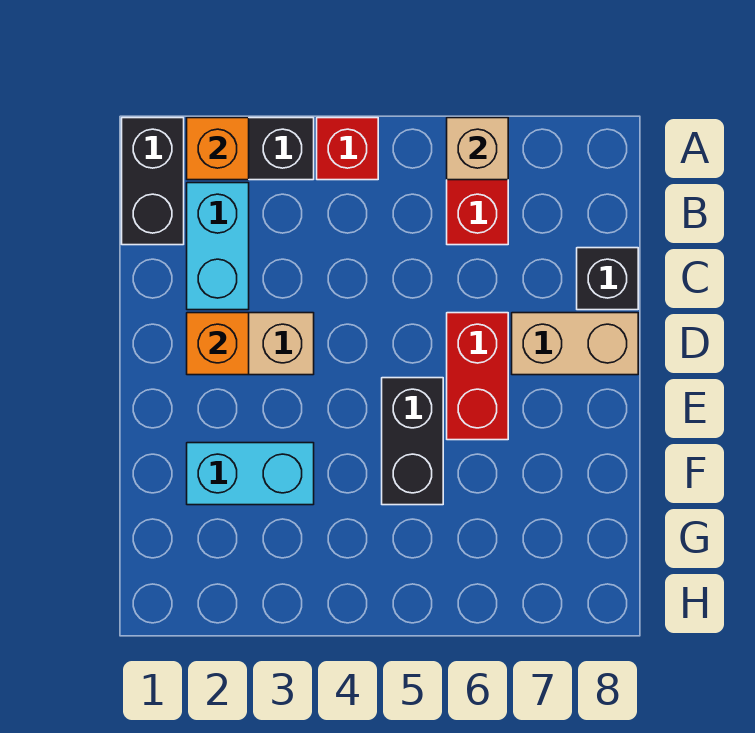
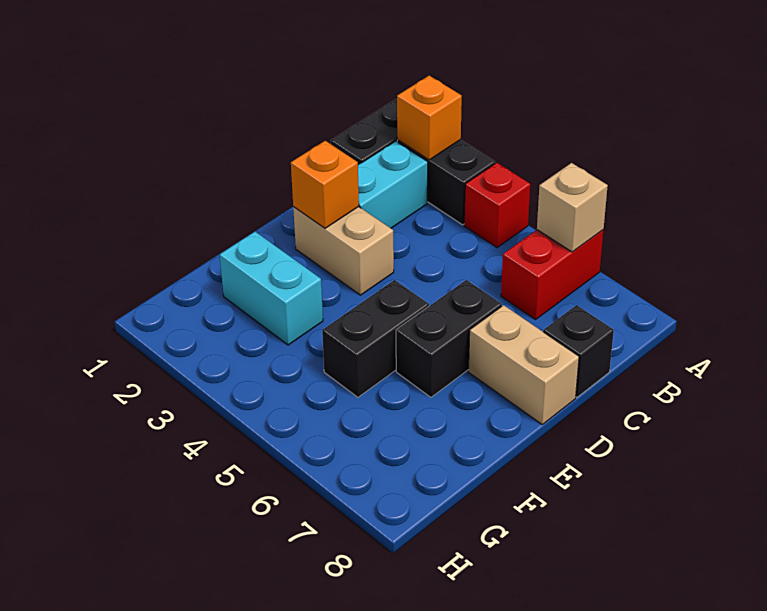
red 1x2 brick [447,313,508,440] -> black 1x2 brick [396,280,502,397]

